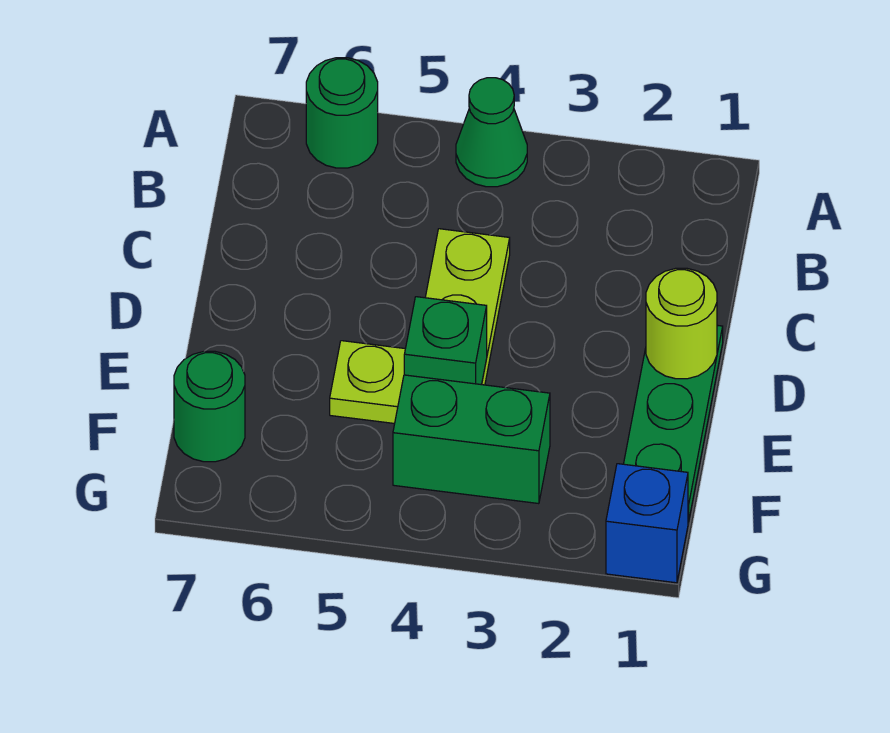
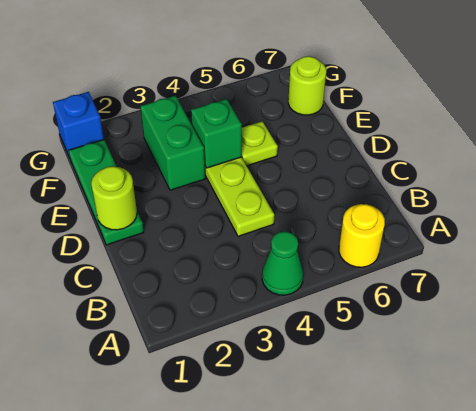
green 1x1 round brick [306,58,378,168] -> yellow 1x1 round brick [339,204,385,267]
green 1x2 brick [393,375,550,504] -> green 1x2 brick turned to [140,96,205,190]
green 1x1 round brick [174,351,245,462] -> lime 1x1 round brick [288,56,326,115]

